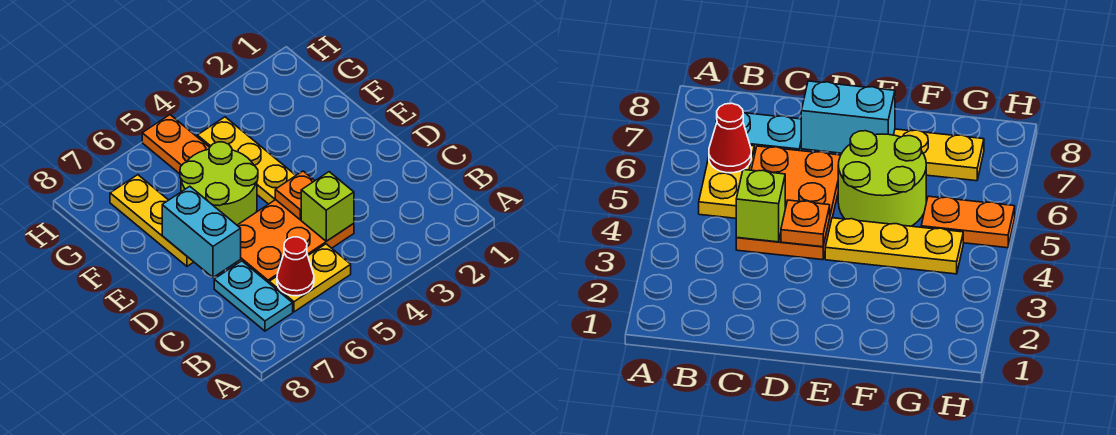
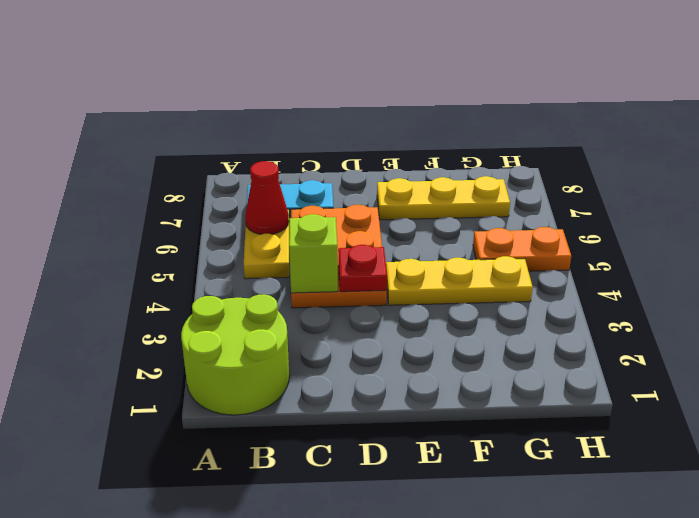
orange 1x1 plate [275,171,315,220] -> red 1x1 plate [338,245,387,292]
cyan 1x2 brick [162,186,241,277] -> none
lime 2x2 round brick [180,142,258,225] -> lime 2x2 round brick moved to [181,294,289,415]

